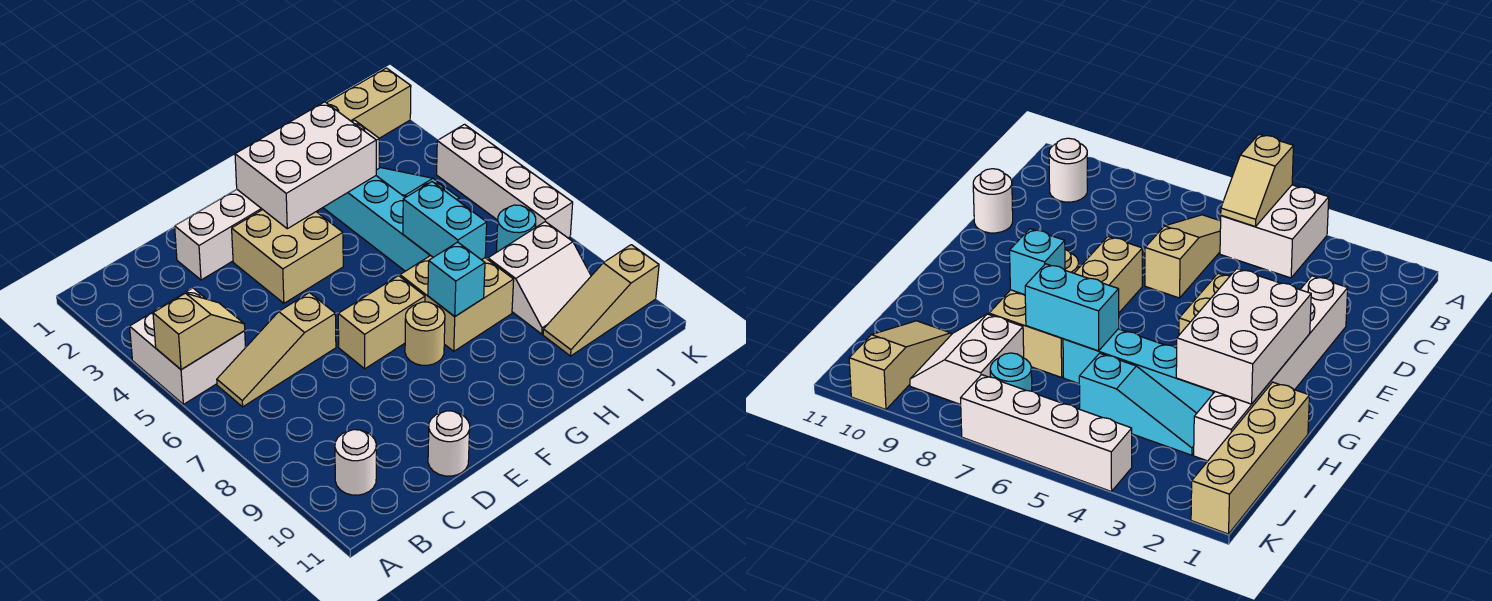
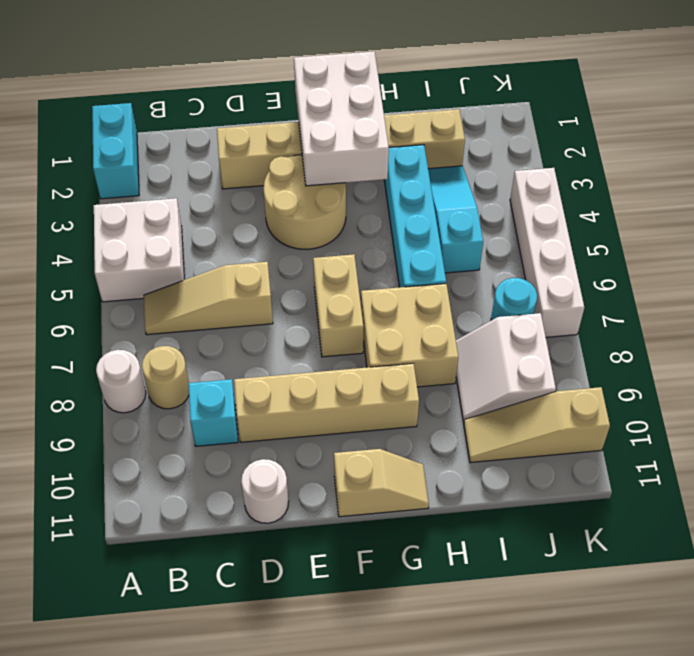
tan 1x2 slope [153,293,245,369] -> tan 1x2 slope moved to [334,449,429,517]
white 1x1 round brick [335,430,376,495] -> white 1x1 round brick moved to [96,350,146,413]
white 1x6 brick [175,120,379,280] -> tan 1x6 brick [217,109,465,189]
tan 2x2 brick [232,210,343,303] -> tan 2x2 round brick [264,154,346,249]
tan 1x2 brick [338,276,425,369] -> tan 1x2 brick turned to [313,254,363,357]
white 2x3 brick [235,102,376,229] -> white 2x3 brick turned to [294,51,389,186]
tan 1x1 round brick [405,302,445,365] -> tan 1x1 round brick moved to [142,346,189,409]
cyan 1x1 brick [428,242,485,316] -> cyan 1x1 brick moved to [188,379,238,446]
tan 1x4 brick [327,68,411,138] -> tan 1x4 brick moved to [234,364,419,442]
cyan 1x2 brick [403,182,487,260] -> cyan 1x2 brick moved to [92,103,139,199]
white 2x2 slope [488,222,591,334] -> white 2x2 slope turned to [456,313,556,422]

